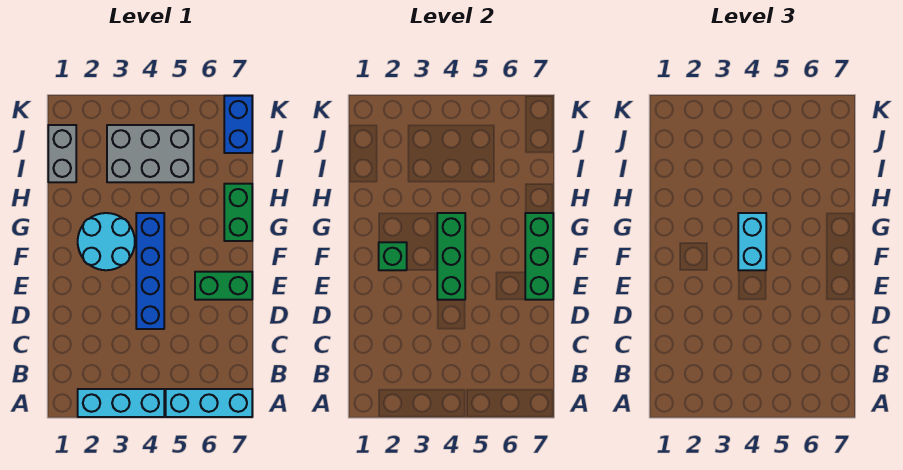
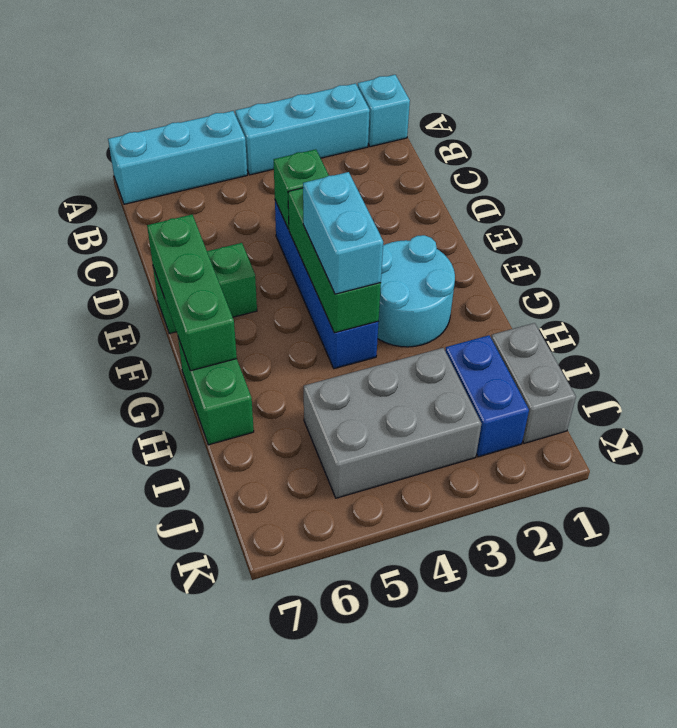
none -> cyan 1x1 brick [358,75,410,147]
green 1x1 brick [379,242,407,270] -> green 1x1 brick moved to [274,149,329,229]
blue 1x2 brick [224,96,252,153] -> blue 1x2 brick moved to [445,335,529,457]

